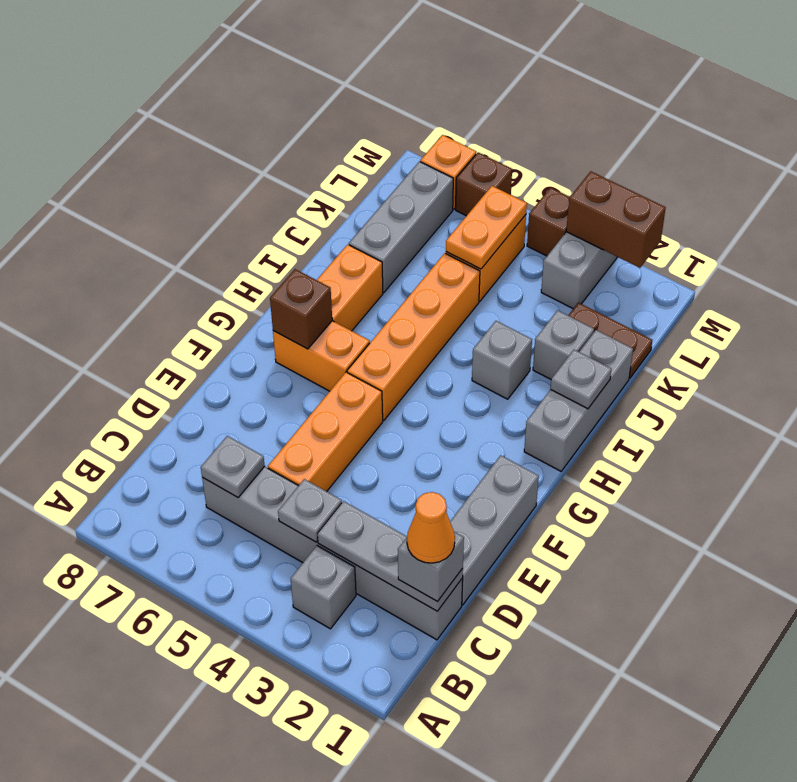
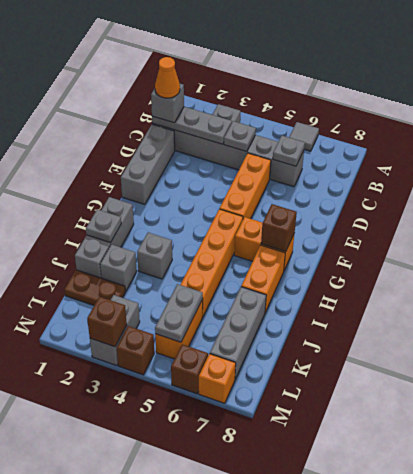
none -> grey 1x1 tile [289,122,319,151]
orange 1x2 plate [446,186,527,269] -> grey 1x2 plate [155,284,203,342]
brown 1x2 brick [566,171,666,268] -> brown 1x1 brick [87,297,127,347]

